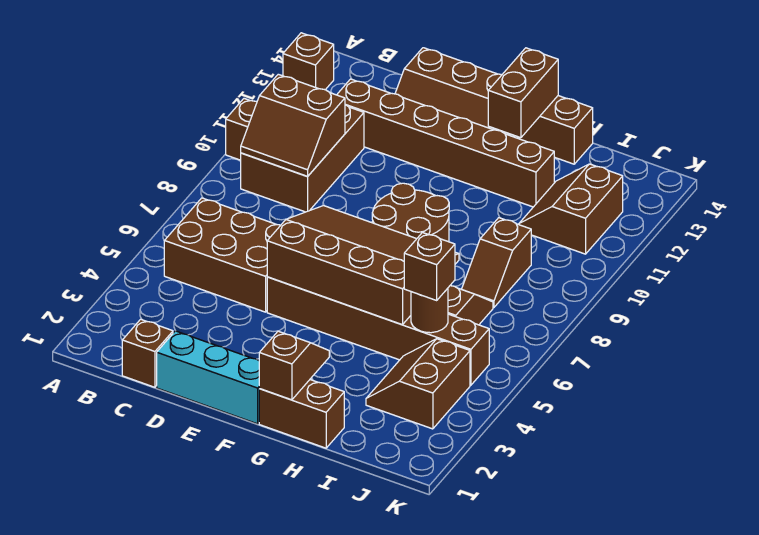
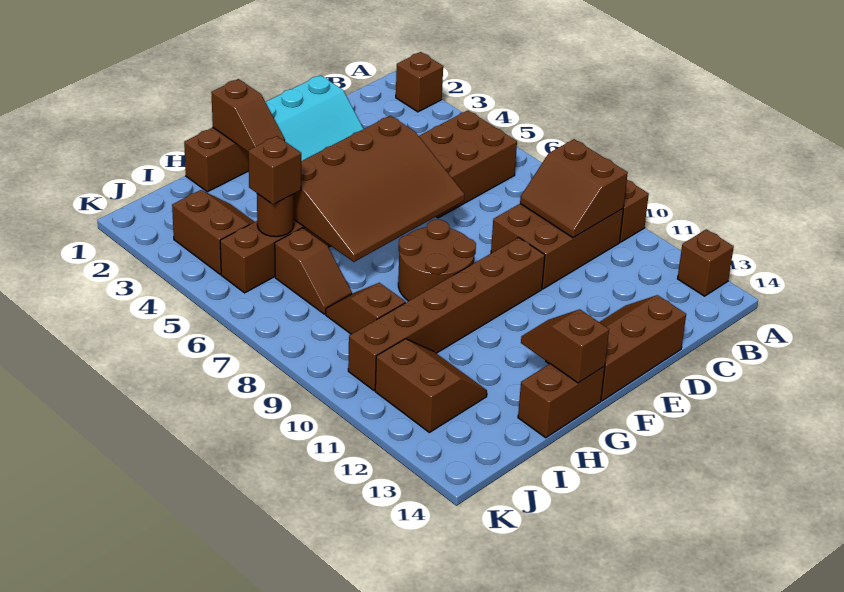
brown 2x3 brick [241,105,364,212] -> brown 2x3 brick turned to [491,204,623,289]
brown 2x2 slope [241,74,345,176] -> brown 2x2 slope turned to [520,139,628,238]
brown 1x1 brick [122,319,173,387] -> brown 1x1 brick moved to [396,52,443,112]
brown 1x6 brick [337,79,554,207] -> brown 1x6 brick moved to [348,238,545,391]
brown 1x2 brick [488,48,558,138] -> brown 1x2 slope [521,309,609,383]

